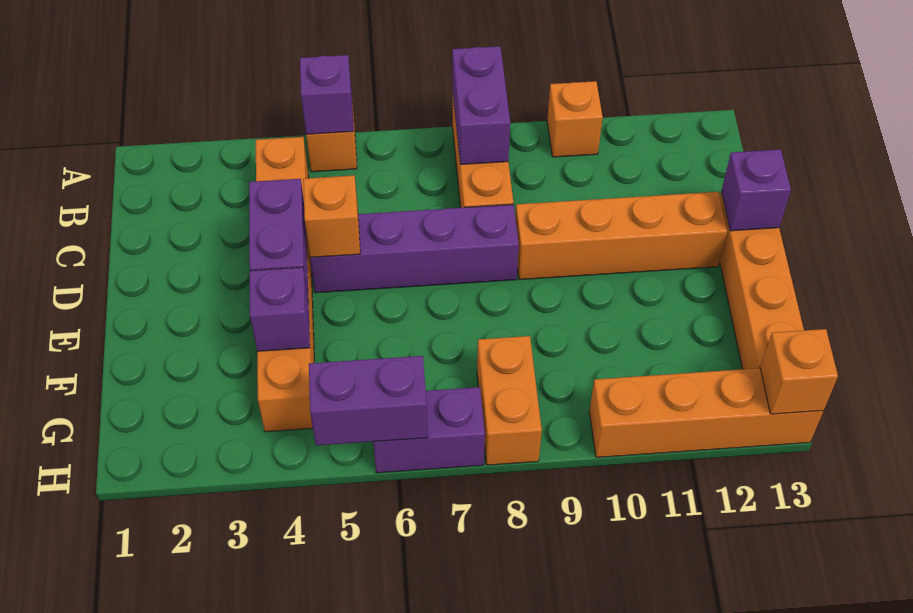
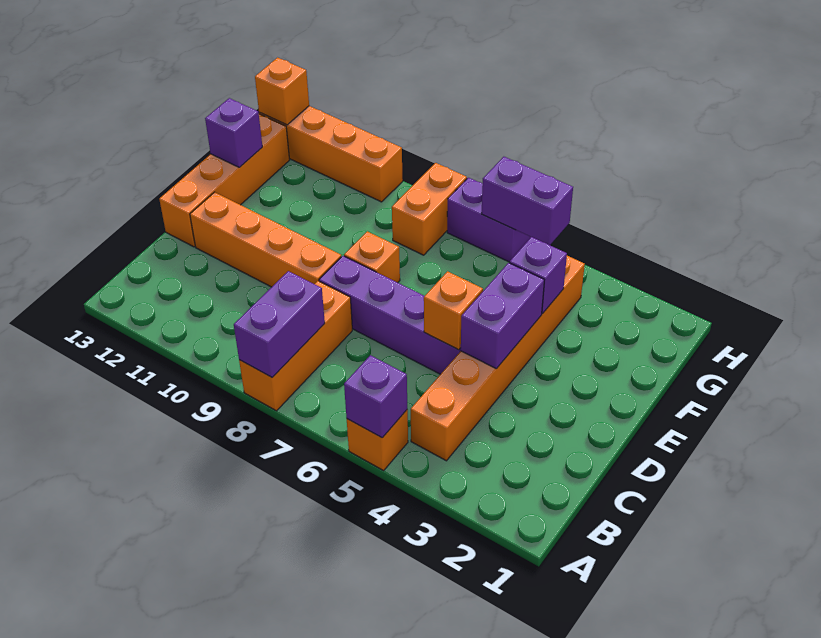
orange 1x1 brick [547,81,603,157] -> orange 1x1 brick moved to [344,231,400,283]
purple 1x1 brick [721,149,791,231] -> purple 1x1 brick moved to [205,98,262,167]

